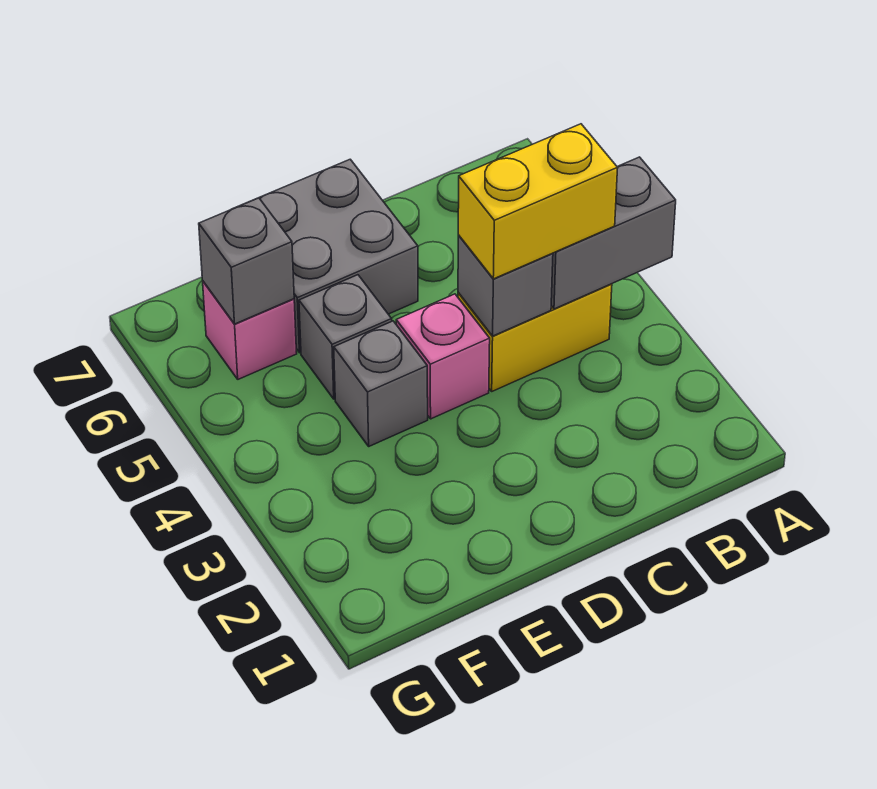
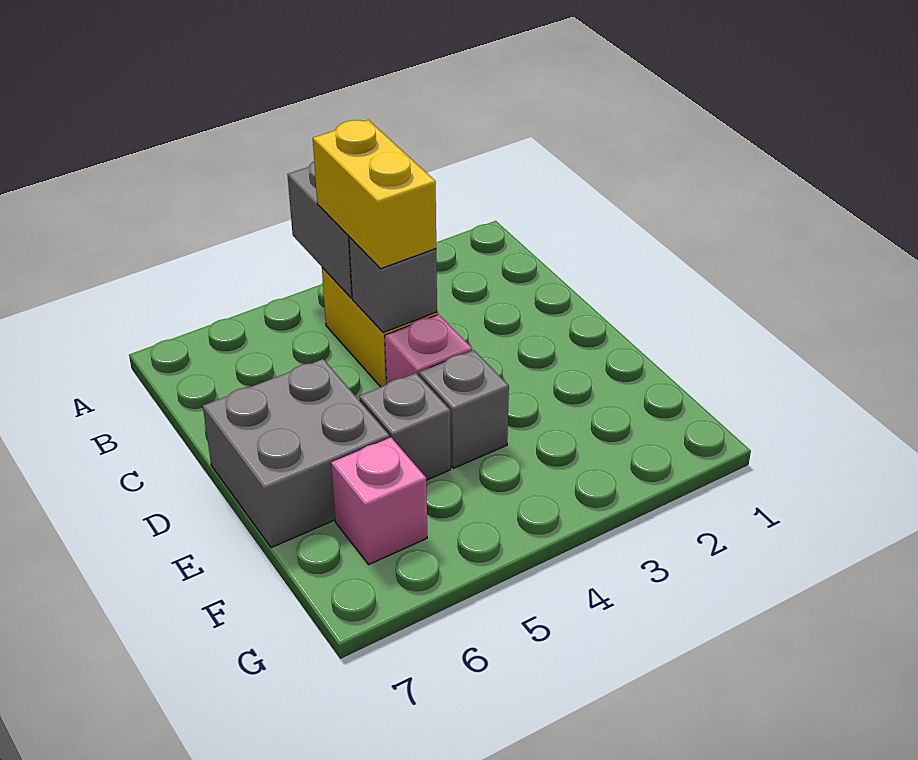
grey 1x1 brick [199,198,294,324] -> none

